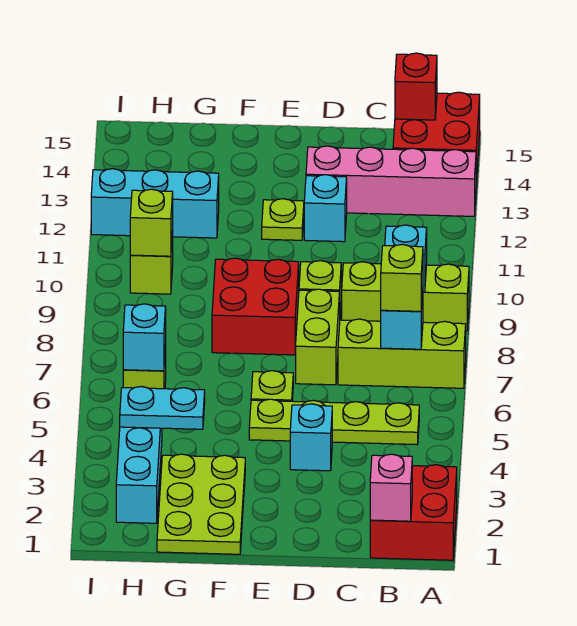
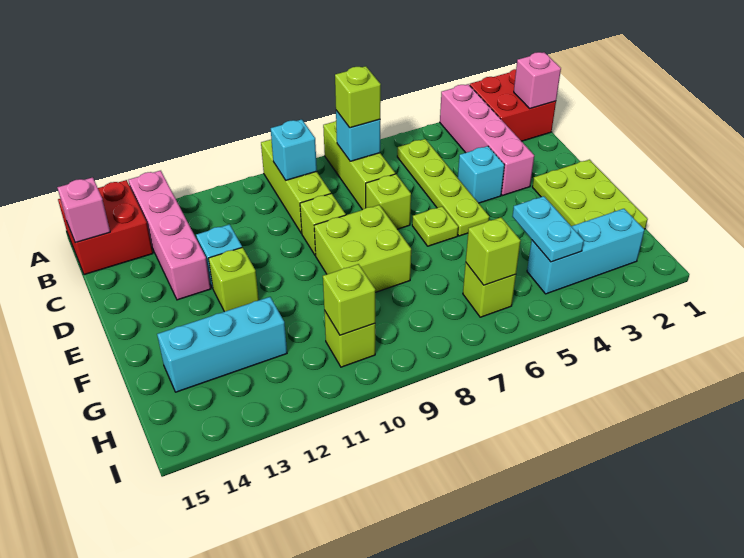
none -> pink 1x4 brick [440,84,534,196]
red 1x1 brick [395,53,437,120] -> pink 1x1 brick [57,177,110,243]
lime 1x2 brick [295,289,340,385] -> lime 1x1 brick [366,174,411,229]
red 2x2 brick [212,258,299,355] -> lime 2x2 brick [314,205,411,292]
lime 1x1 plate [262,199,304,240] -> lime 1x1 brick [208,247,259,312]
lime 2x3 plate [157,454,245,554] -> lime 2x3 plate turned to [532,160,648,229]
cyan 1x3 brick [91,169,219,238] -> cyan 1x3 brick turned to [157,297,287,392]
cyan 1x1 brick [123,304,166,371] -> lime 1x1 brick [466,217,521,285]

